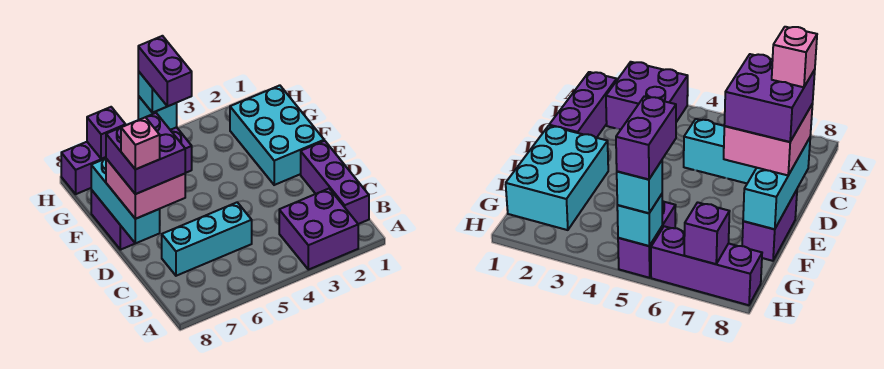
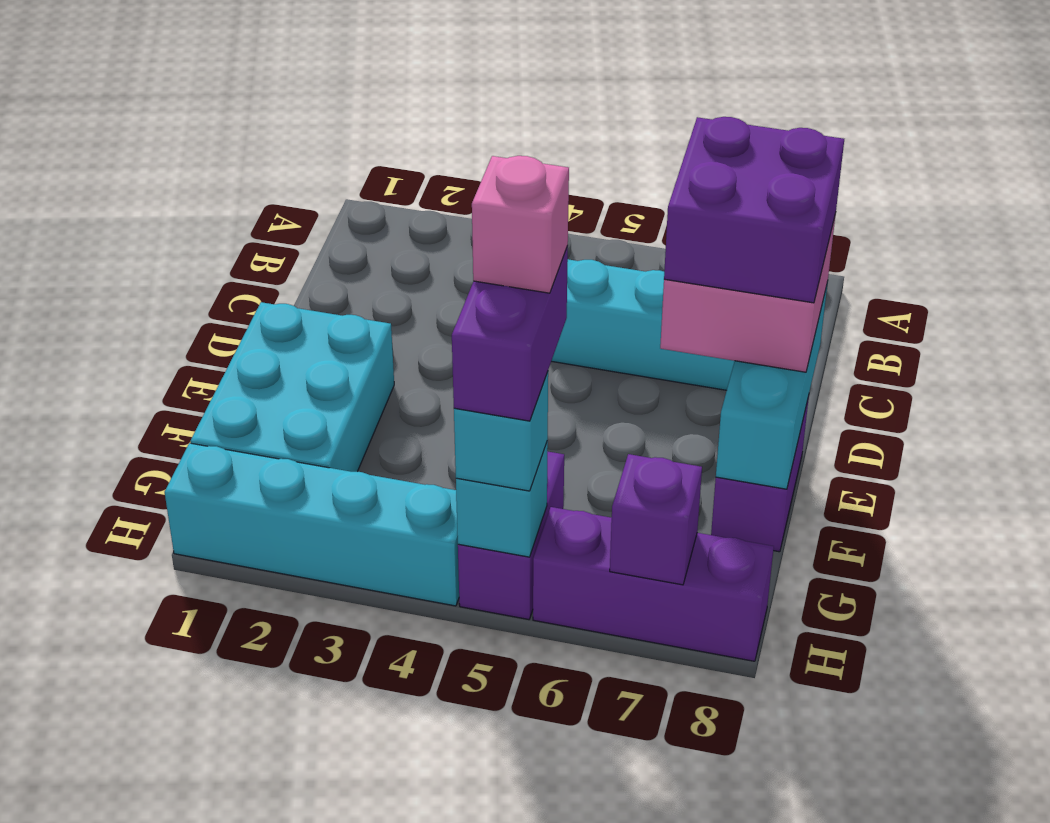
purple 2x2 brick [279,189,358,270] -> none
purple 1x3 brick [301,141,369,224] -> none
pink 1x1 brick [121,117,160,169] -> pink 1x1 brick moved to [472,156,569,293]
none -> cyan 1x4 brick [165,443,459,606]

